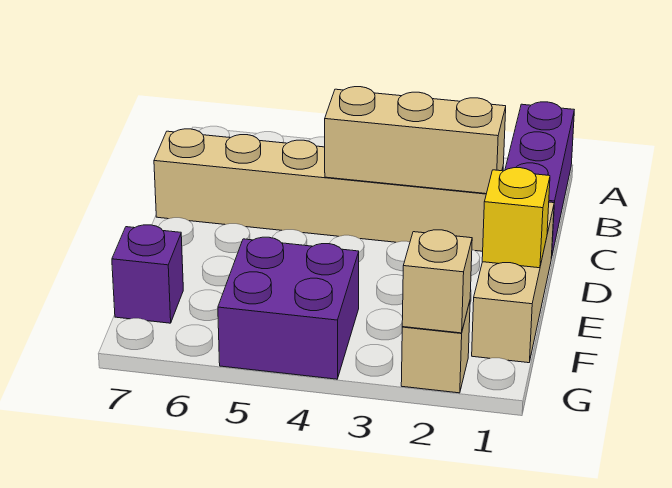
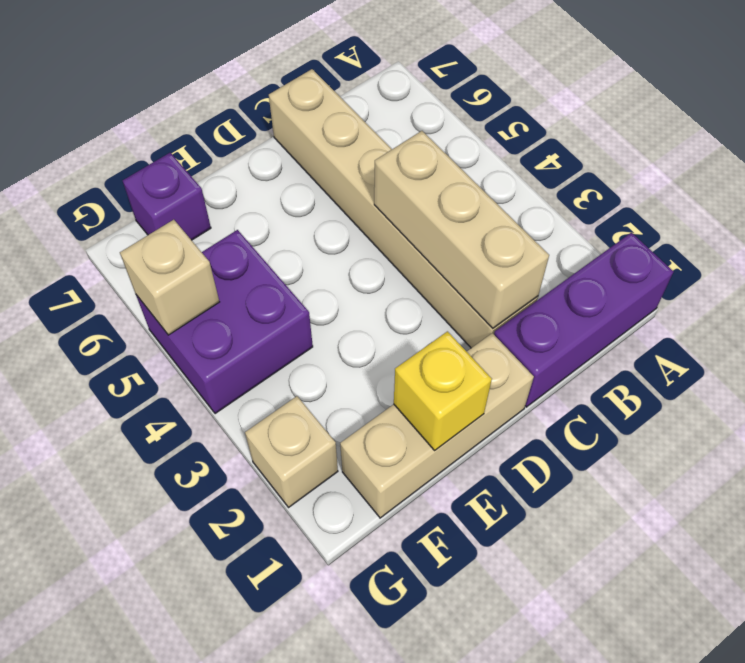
tan 1x1 brick [402,230,472,333] -> tan 1x1 brick moved to [120,220,219,335]

